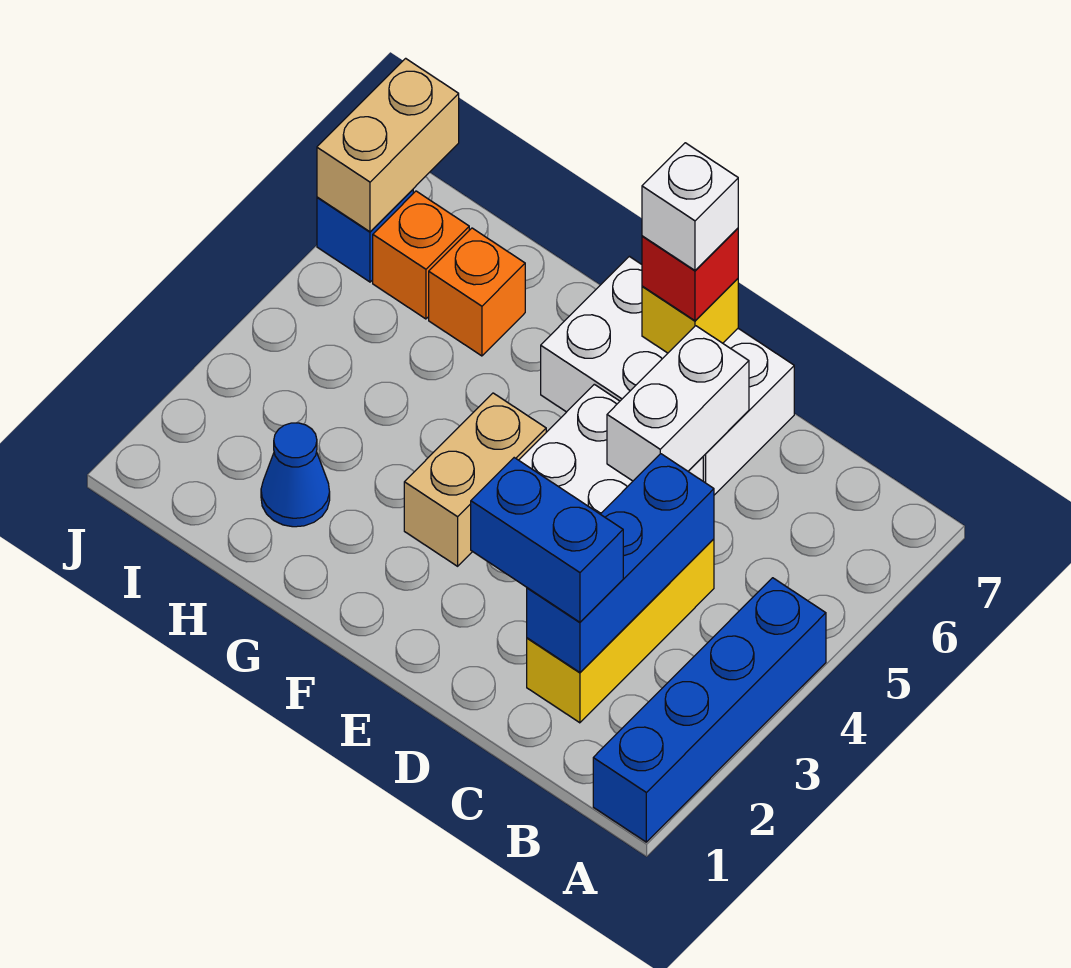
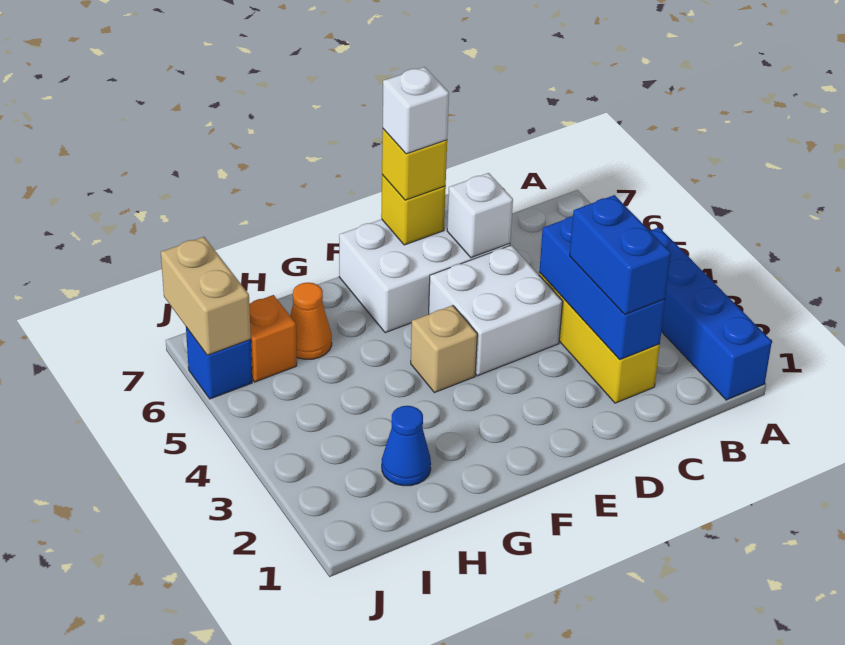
blue 1x2 brick [471,458,623,622] -> blue 1x2 brick turned to [570,195,671,314]
white 1x2 brick [607,326,749,481] -> white 1x1 brick [447,173,513,258]
red 1x1 brick [642,228,738,321] -> yellow 1x1 brick [382,129,447,200]
tan 1x2 brick [404,393,546,566] -> tan 1x1 brick [411,305,477,393]
orange 1x1 brick [429,228,525,356] -> orange 1x1 cone [290,283,332,359]

